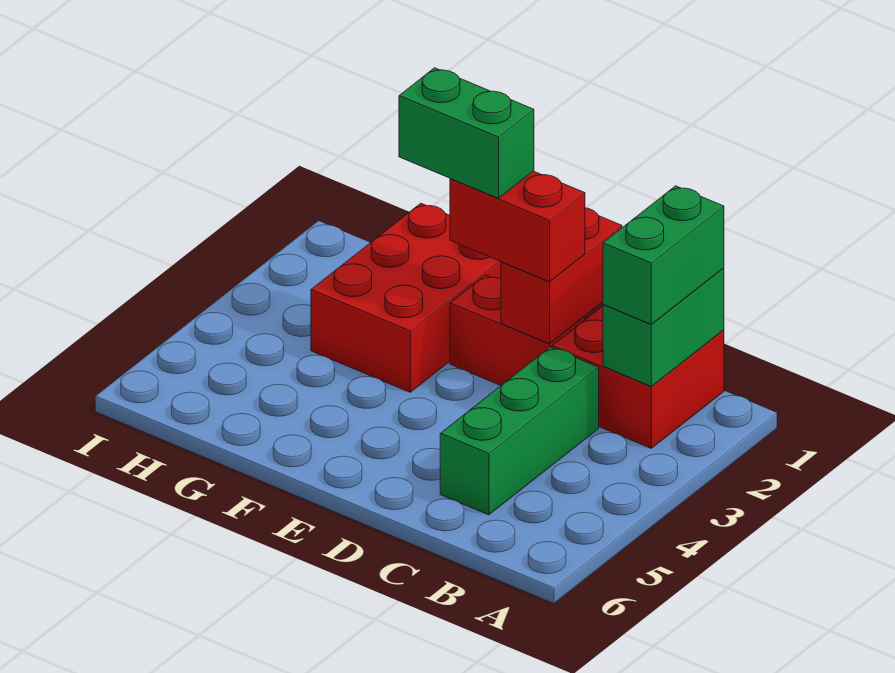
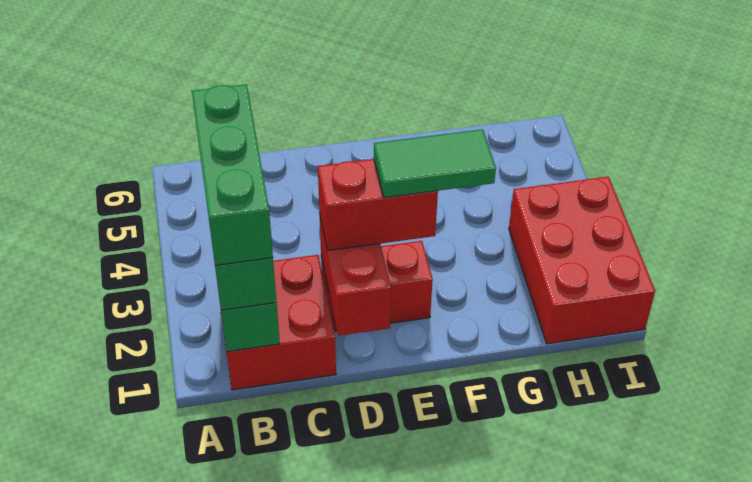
green 1x3 brick [440,347,599,515] -> green 1x3 brick moved to [192,84,273,265]
green 1x2 brick [399,68,534,198] -> green 1x2 tile [374,129,496,198]
red 2x3 brick [311,203,501,392] -> red 2x3 brick moved to [509,177,655,344]

